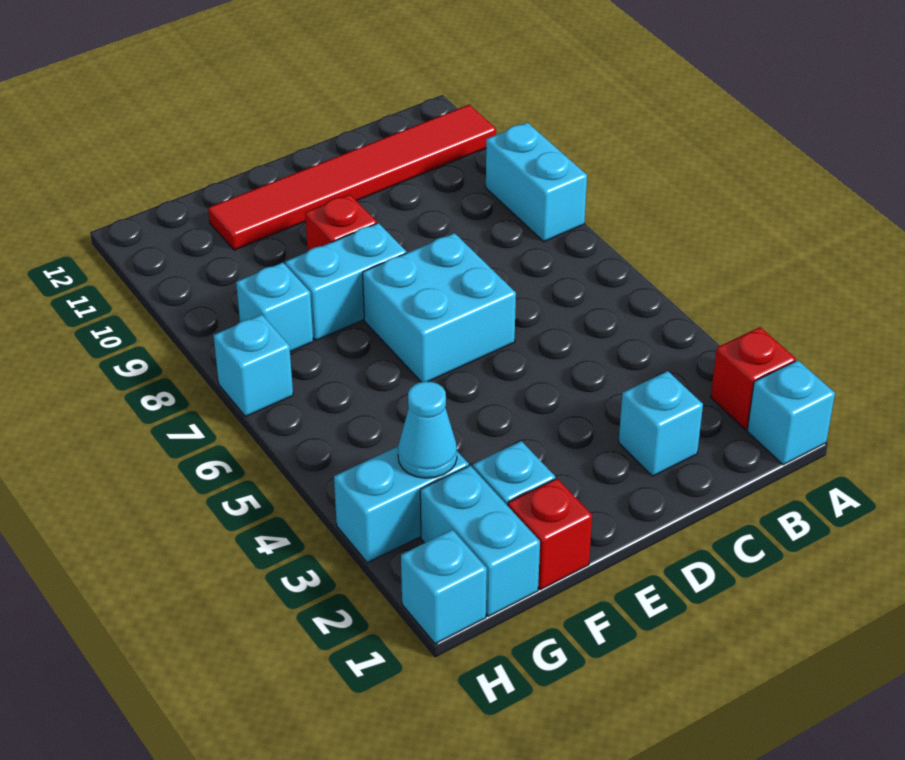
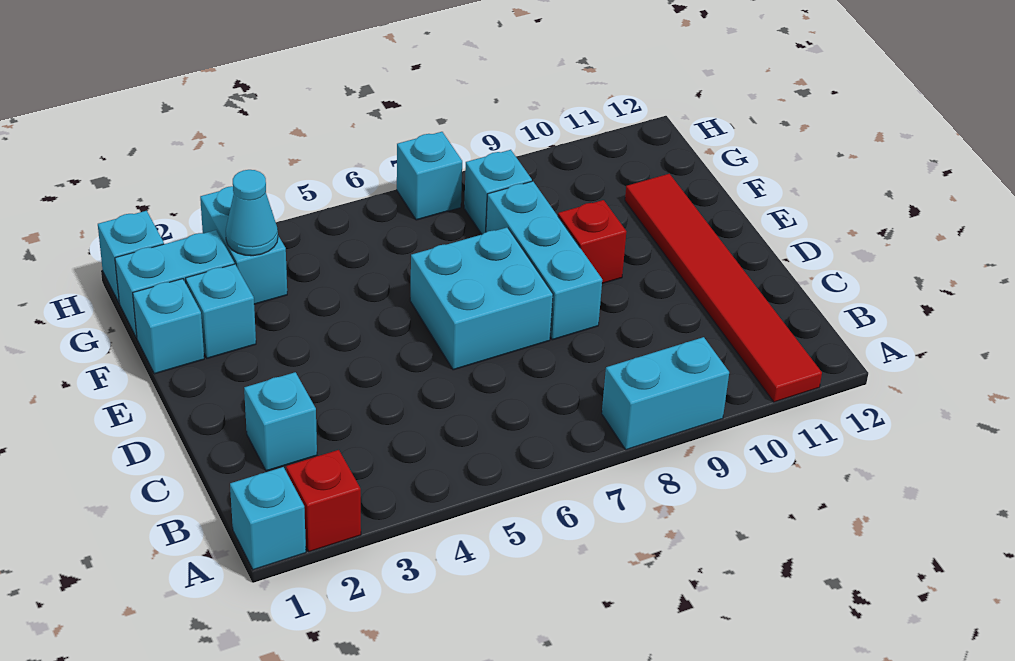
cyan 1x2 brick [285,223,406,340] -> cyan 1x3 brick [486,181,602,340]
red 1x1 brick [508,478,592,590] -> cyan 1x1 brick [133,279,204,374]

